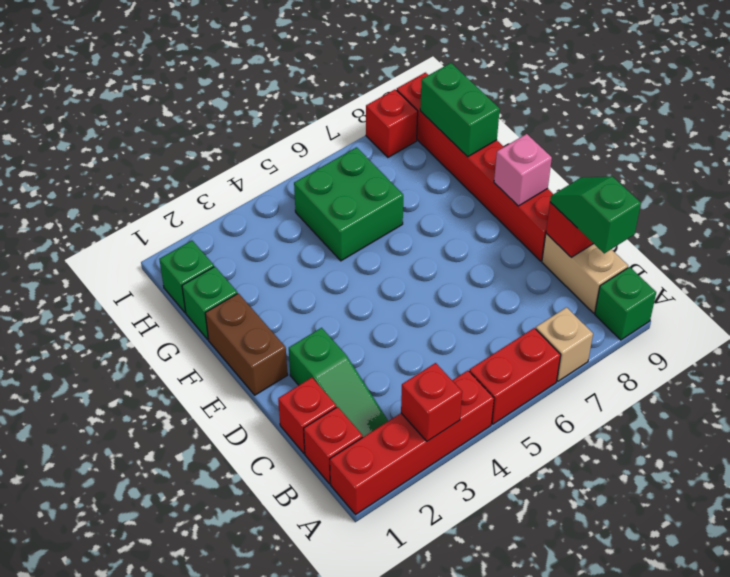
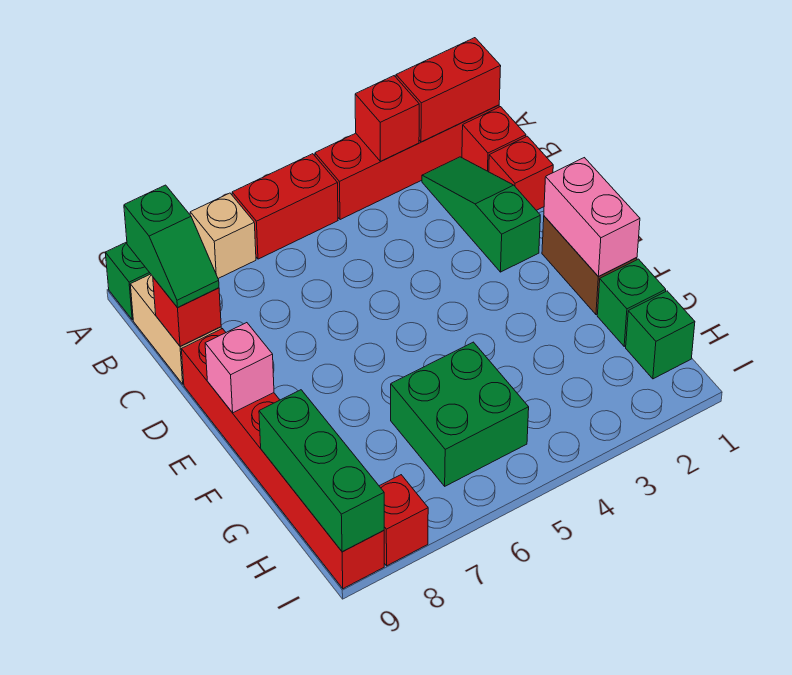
none -> red 1x2 brick [396,38,501,142]
none -> pink 1x2 brick [544,158,640,277]
green 1x2 brick [420,63,500,157] -> green 1x3 brick [259,390,384,552]

